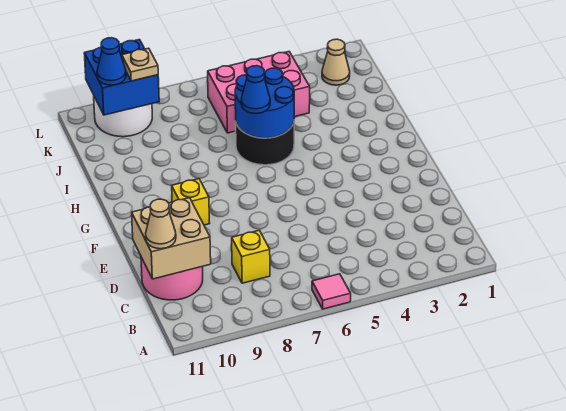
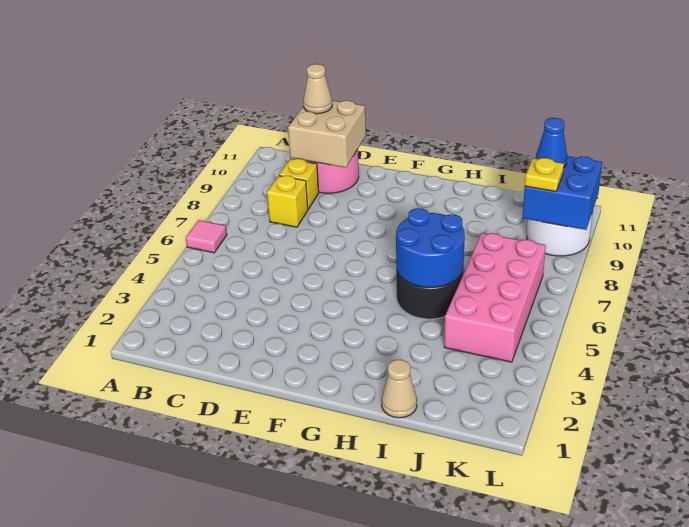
yellow 1x1 brick [172,179,210,225] -> yellow 1x1 brick moved to [279,159,319,209]
blue 1x1 cone [241,66,270,114] -> none
pink 2x3 brick [208,52,310,133] -> pink 2x4 brick [444,233,546,362]
tan 1x1 cone [322,39,350,85] -> tan 1x1 cone moved to [382,359,417,418]
tan 1x1 plate [122,48,158,81] -> yellow 1x1 plate [525,158,564,192]

